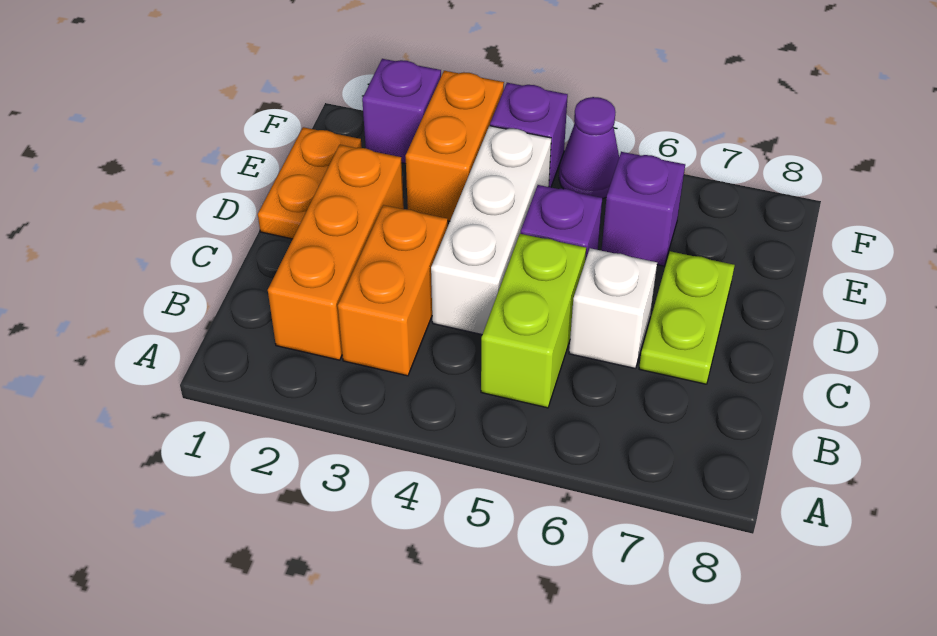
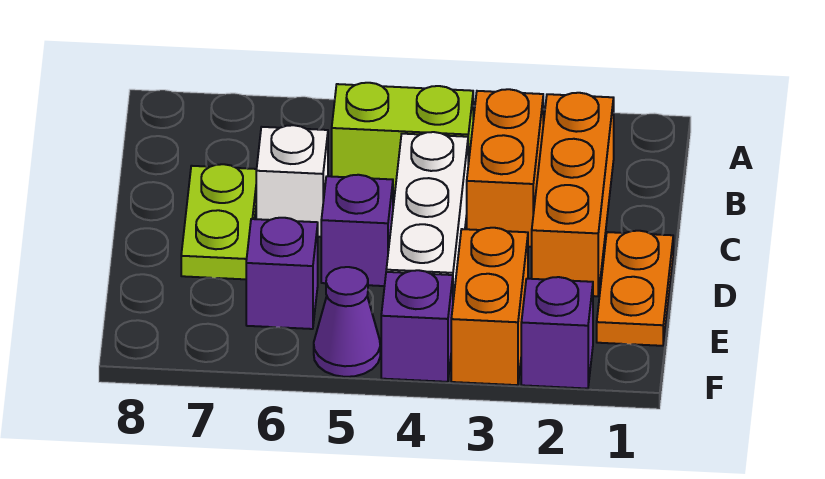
lime 1x2 brick [481,234,586,408] -> lime 1x2 brick turned to [332,83,473,194]

